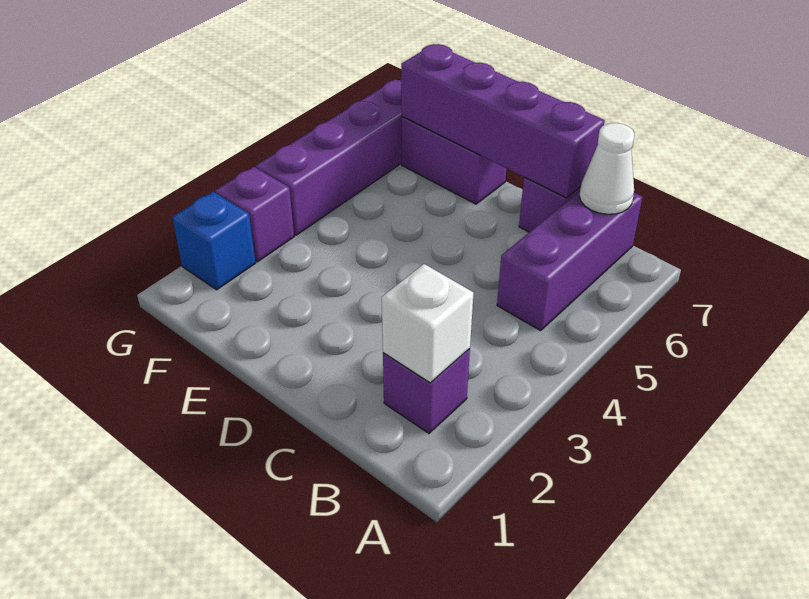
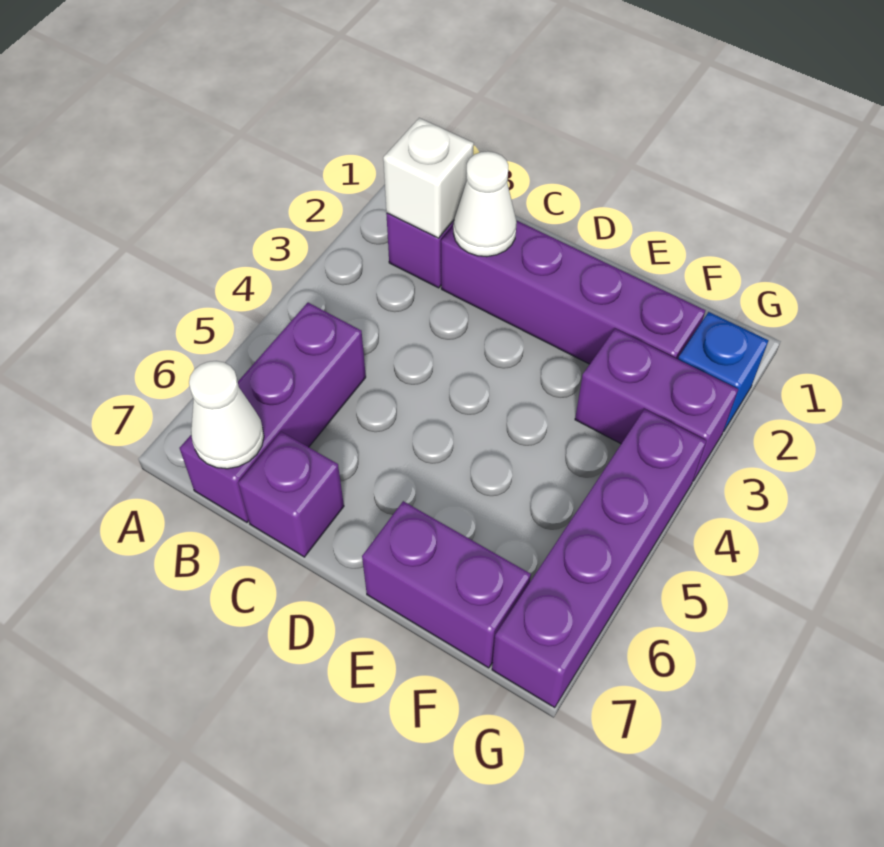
none -> white 1x1 cone [453,151,517,257]
purple 1x4 brick [401,44,605,198] -> purple 1x4 brick moved to [441,220,705,364]
purple 1x1 brick [215,167,294,262] -> purple 1x2 brick [575,329,738,481]

